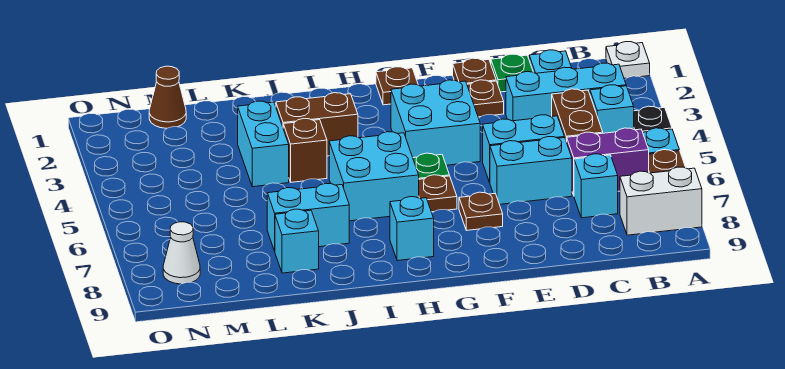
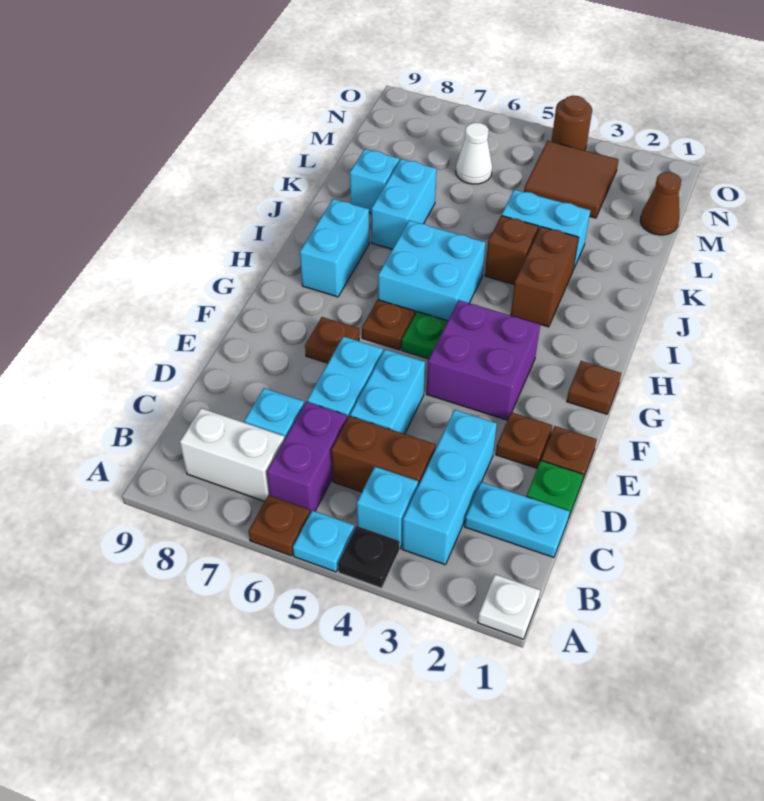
white 1x2 brick [620,167,702,235] -> white 1x2 brick turned to [180,408,285,501]
cyan 2x2 brick [391,80,480,165] -> purple 2x2 brick [427,300,540,420]
cyan 1x1 brick [390,197,434,261] -> cyan 1x2 brick [300,199,369,297]
none -> brown 2x2 tile [524,141,619,218]
white 1x1 cone [163,222,200,284] -> white 1x1 cone moved to [456,123,492,184]
none -> brown 1x1 round brick [551,96,592,150]

